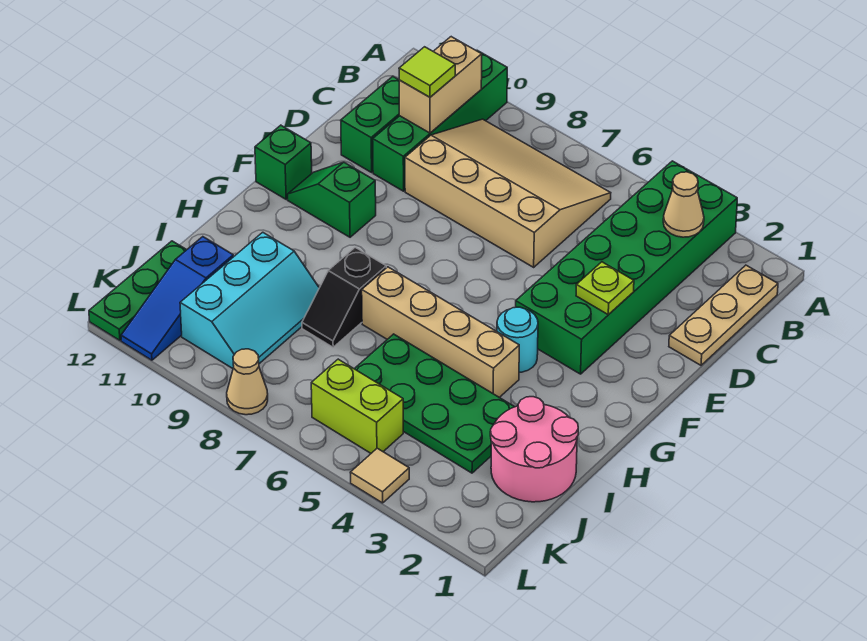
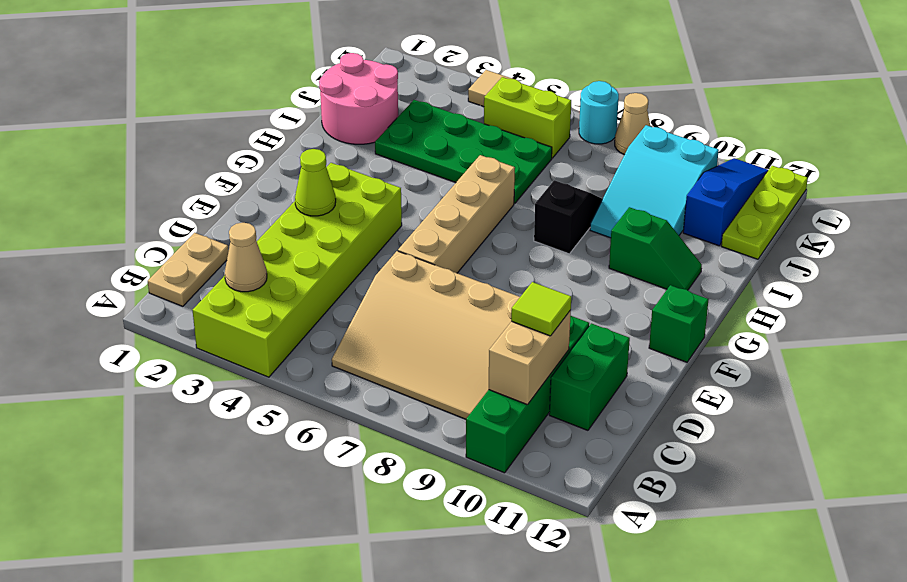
green 2x6 brick [516,161,737,374] -> lime 2x6 brick [193,163,402,377]
tan 1x3 plate [669,265,778,365] -> tan 1x2 plate [148,233,229,306]
lime 1x1 plate [576,262,634,315] -> lime 1x1 cone [295,149,336,216]
green 1x2 slope [288,162,376,237] -> green 1x2 slope moved to [609,207,702,290]
cyan 1x1 round brick [497,307,538,372] -> cyan 1x1 round brick moved to [579,81,619,144]
tan 1x4 brick [362,267,519,397] -> tan 1x4 brick turned to [398,155,515,273]
cyan 2x3 slope [180,232,319,368] -> cyan 2x3 slope turned to [590,125,719,238]
green 1x3 plate [89,241,186,340] -> lime 1x3 plate [721,166,808,259]

